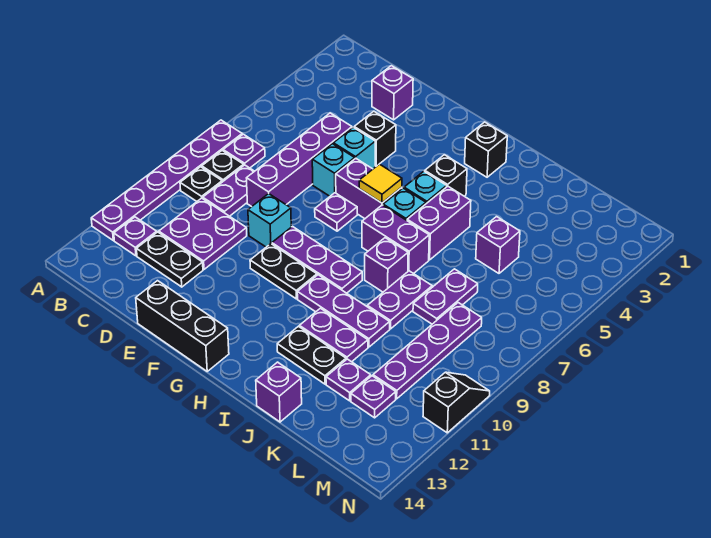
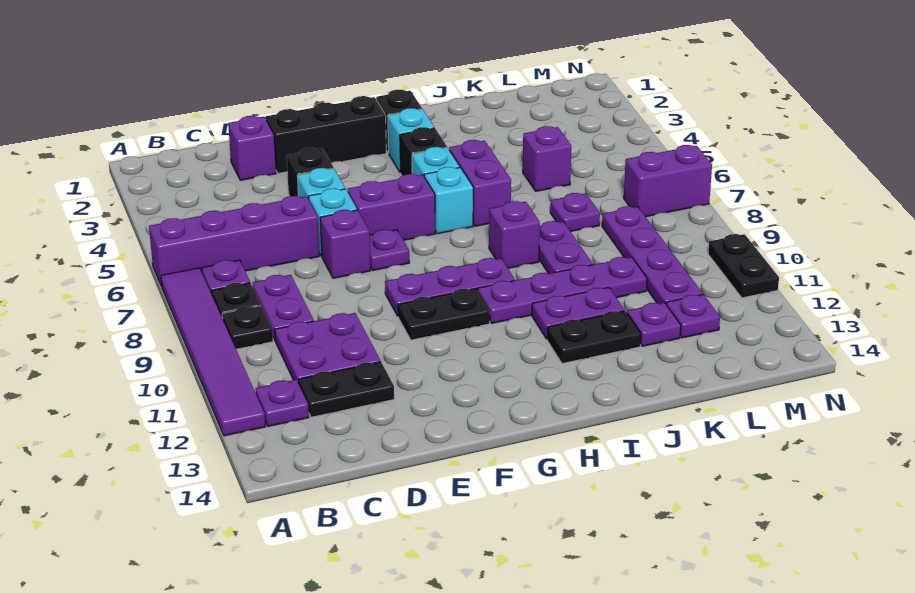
purple 1x6 plate [91,120,242,240] -> purple 1x6 tile [161,268,265,436]
purple 1x4 brick [247,113,352,207] -> purple 1x4 brick turned to [149,196,319,287]
cyan 1x1 brick [248,194,291,247] -> cyan 1x1 brick moved to [388,108,434,172]
black 1x3 brick [136,281,229,371] -> black 1x3 brick moved to [266,96,386,173]
yellow 1x1 tile [359,164,402,203] -> none
purple 1x2 brick [362,205,429,274] -> purple 1x2 brick moved to [624,145,712,217]
purple 1x3 plate [297,275,390,347] -> purple 1x4 plate [478,257,647,323]
purple 1x1 brick [256,362,302,422] -> purple 1x1 brick moved to [320,210,370,278]
purple 1x2 plate [413,269,478,324] -> purple 1x1 plate [550,193,600,231]
black 1x2 slope [423,372,490,433] -> black 1x2 plate [708,234,779,298]

